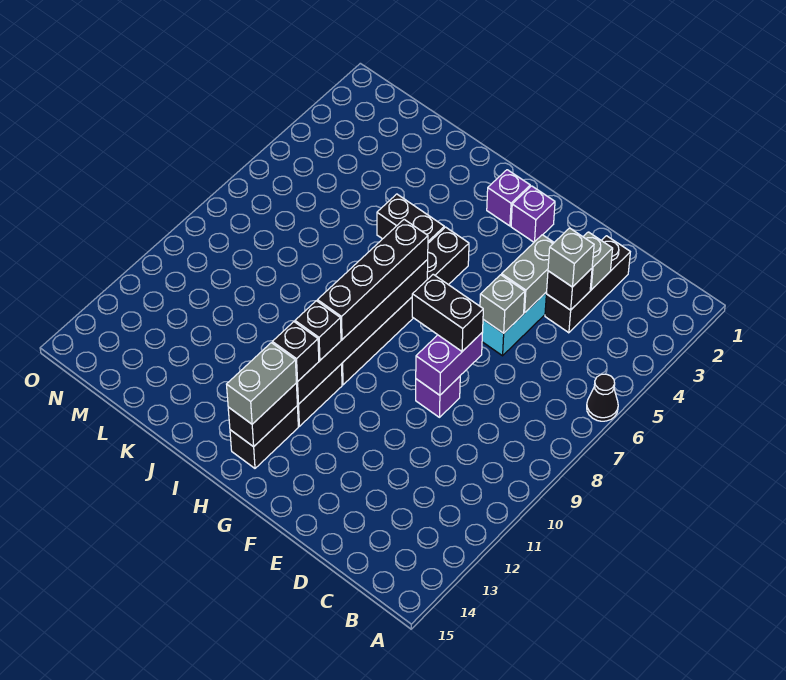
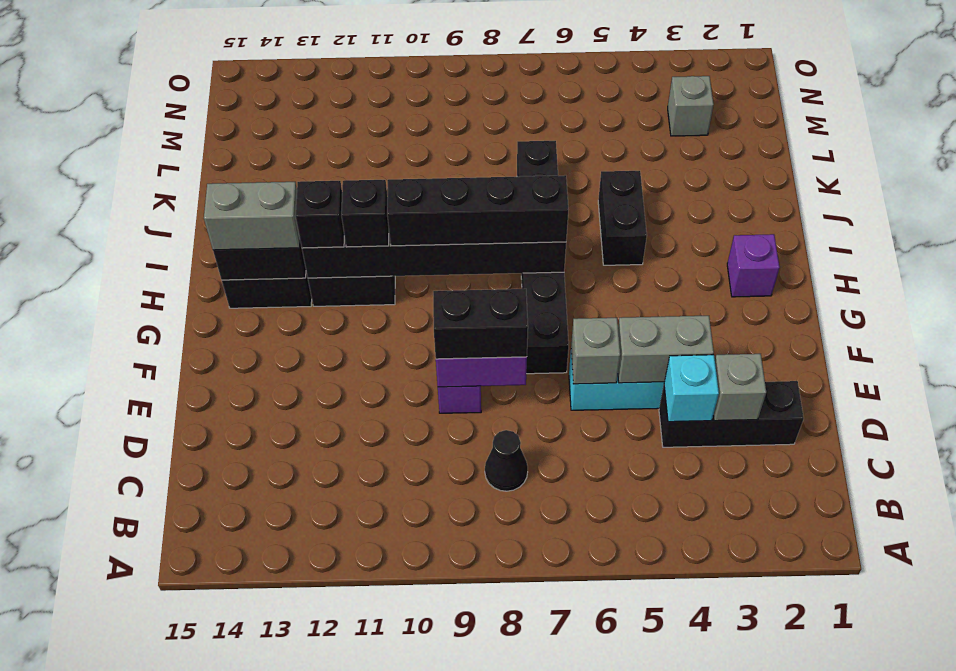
black 1x1 cone [587,374,618,421] -> black 1x1 cone moved to [485,430,528,491]
black 1x1 brick [547,269,592,310] -> cyan 1x1 brick [664,355,719,422]
grey 1x1 brick [548,228,594,287] -> grey 1x1 brick moved to [668,76,714,136]
black 1x2 brick [412,274,483,351] -> black 1x2 brick turned to [433,289,528,359]
purple 1x1 brick [511,186,555,242] -> none
black 1x6 brick [342,227,469,385] -> black 1x6 brick turned to [517,141,569,374]

